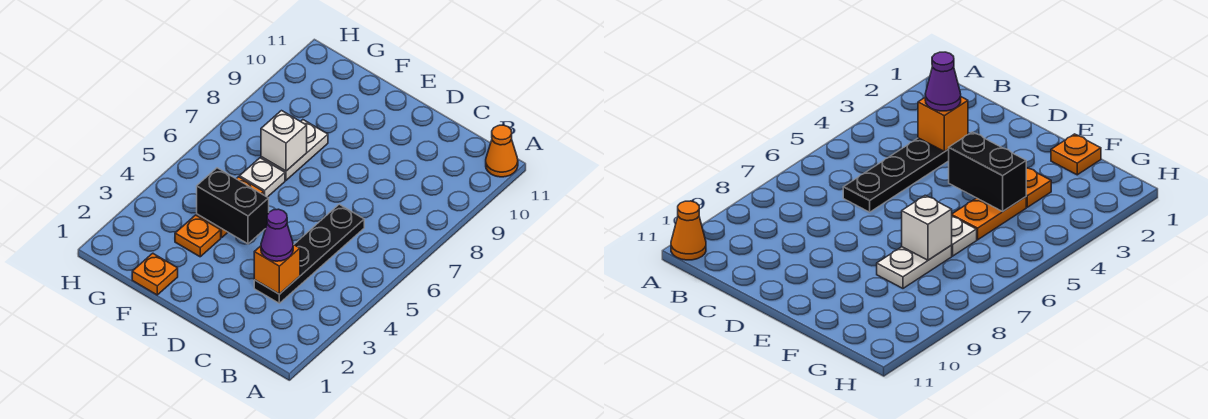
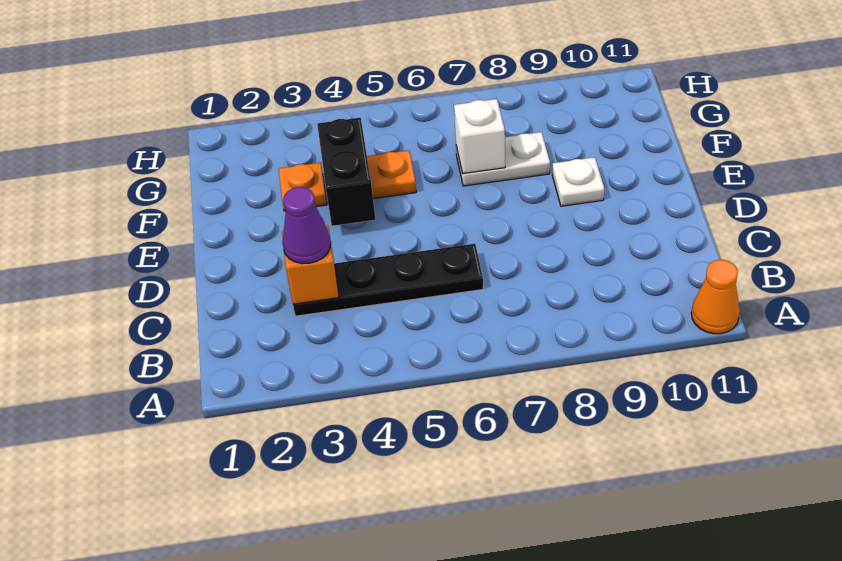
orange 1x1 plate [132,253,178,295] -> none
white 1x1 plate [240,158,285,197] -> white 1x1 plate moved to [552,157,604,206]

